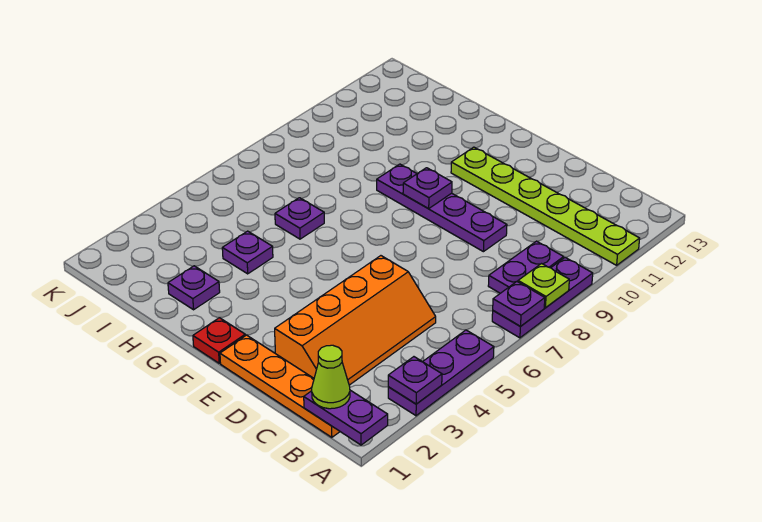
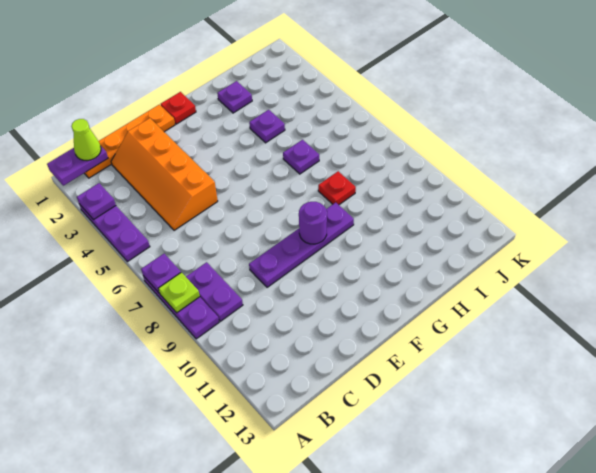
lime 1x6 plate [451,147,640,265] -> none
purple 1x1 plate [403,168,452,209] -> purple 1x1 round brick [299,202,327,244]
none -> red 1x1 plate [318,171,356,205]

